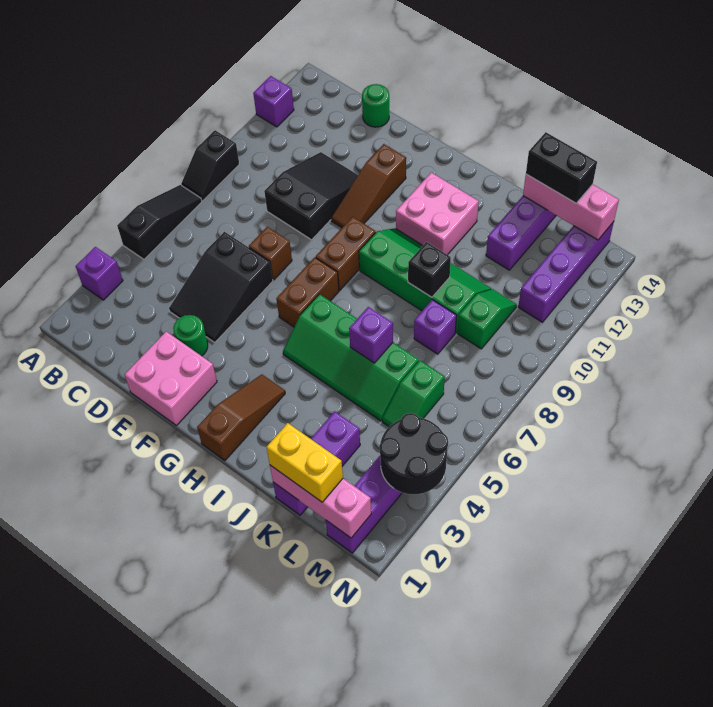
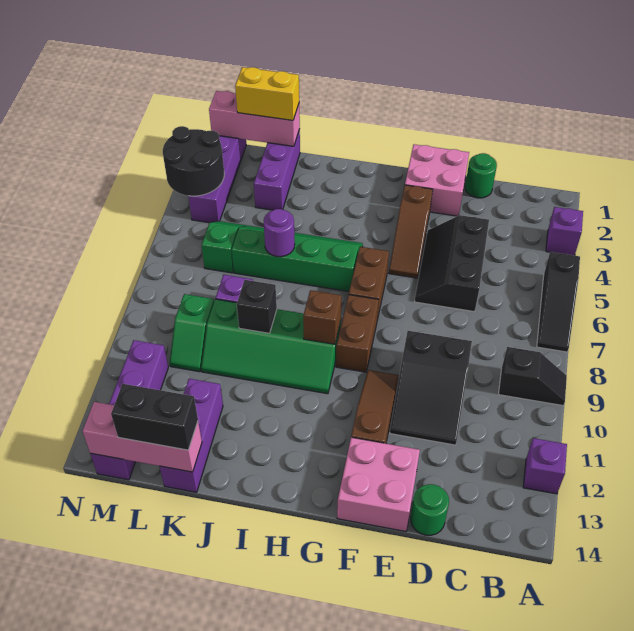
black 1x2 slope [181,130,239,201] -> black 1x2 slope turned to [499,347,567,405]
black 2x3 slope [169,232,273,342] -> black 2x3 slope turned to [415,215,489,312]
green 1x1 round brick [173,315,208,356] -> green 1x1 round brick moved to [465,153,497,198]
brown 1x1 brick [249,227,292,280] -> brown 1x1 brick moved to [303,290,342,344]
brown 1x3 slope [197,374,285,461] -> brown 1x3 slope moved to [389,185,433,278]
pink 2x2 brick [396,173,479,255] -> pink 2x2 brick moved to [337,438,420,532]
purple 1x1 brick [349,307,393,363] -> purple 1x1 round brick [264,209,295,257]

